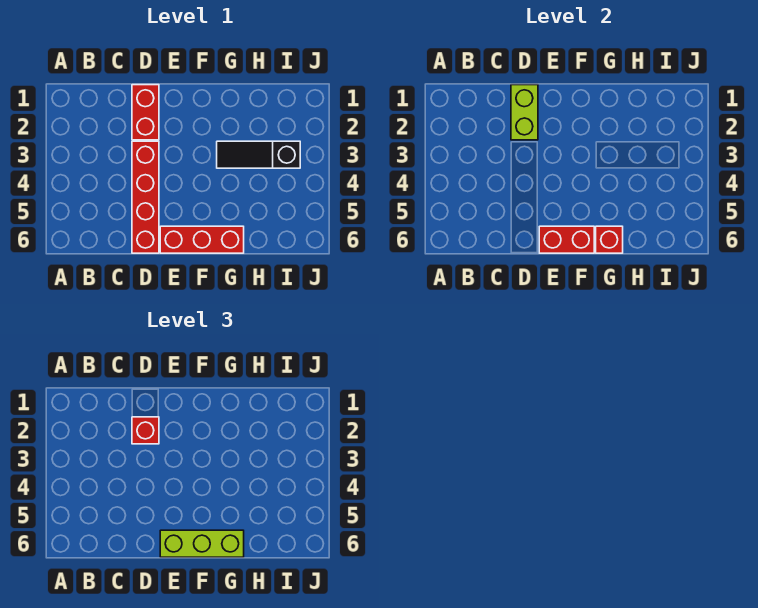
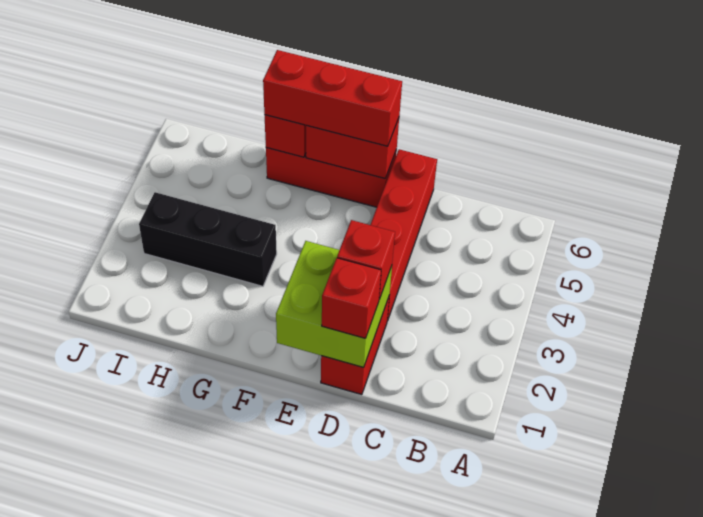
lime 1x2 brick [511,85,538,140] -> lime 2x2 brick [276,241,392,367]
none -> red 1x1 brick [322,258,381,338]
lime 1x3 brick [160,530,244,557] -> red 1x3 brick [263,50,402,146]
black 1x3 slope [217,141,300,168] -> black 1x3 brick [139,192,277,286]

